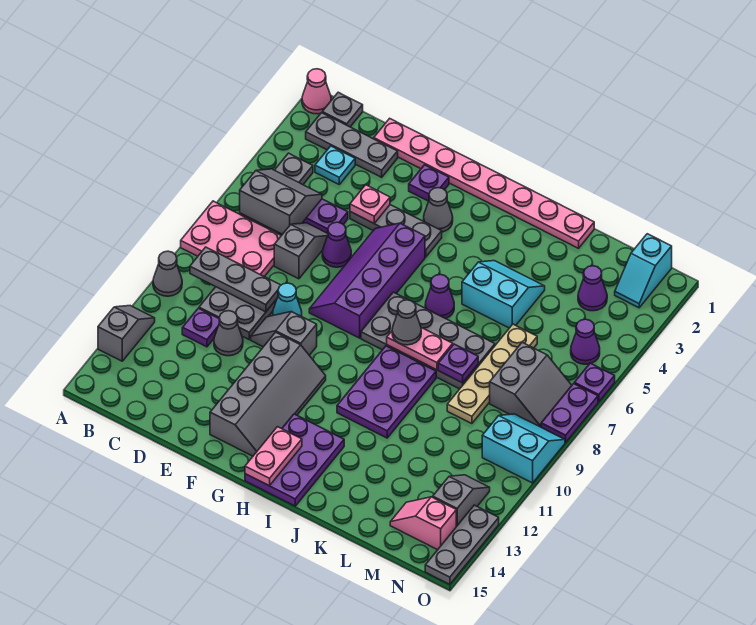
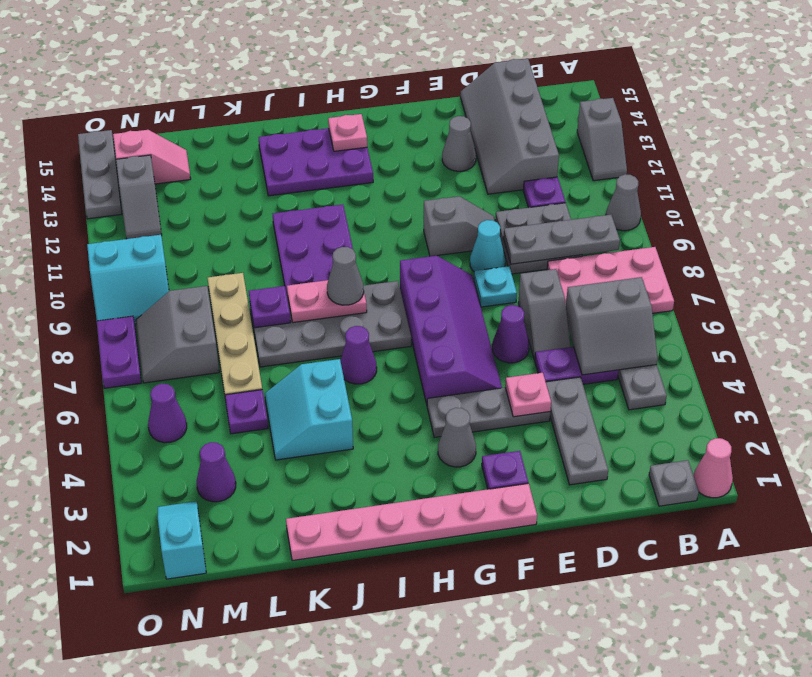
grey 1x3 plate [306,113,398,177] -> grey 1x3 plate turned to [546,377,608,485]
cyan 1x1 plate [315,146,355,184] -> cyan 1x1 plate moved to [474,266,517,307]
pink 1x8 plate [374,118,594,248] -> pink 1x6 plate [286,483,537,561]
grey 1x1 cone [214,311,243,356] -> grey 1x1 cone moved to [442,116,476,171]
grey 2x4 slope [210,332,326,456] -> grey 2x4 slope moved to [460,59,559,194]
purple 2x3 plate [245,414,344,506] -> purple 2x3 plate turned to [258,128,373,196]
pink 1x2 plate [245,427,302,486] -> pink 1x1 plate [328,114,367,151]
cyan 2x2 slope [462,261,545,328] -> cyan 2x2 slope turned to [265,359,353,460]
purple 1x1 plate [574,363,615,402] -> purple 1x1 plate moved to [225,390,268,434]

